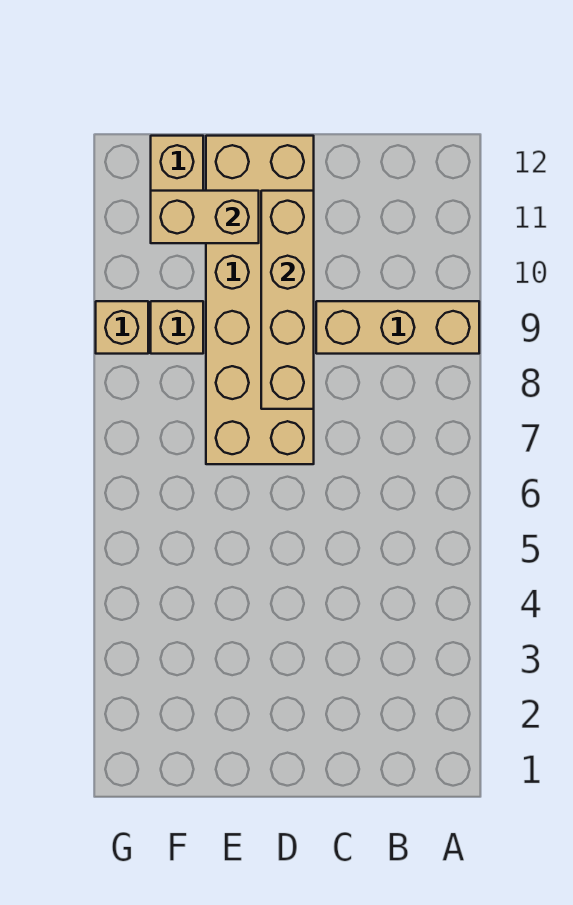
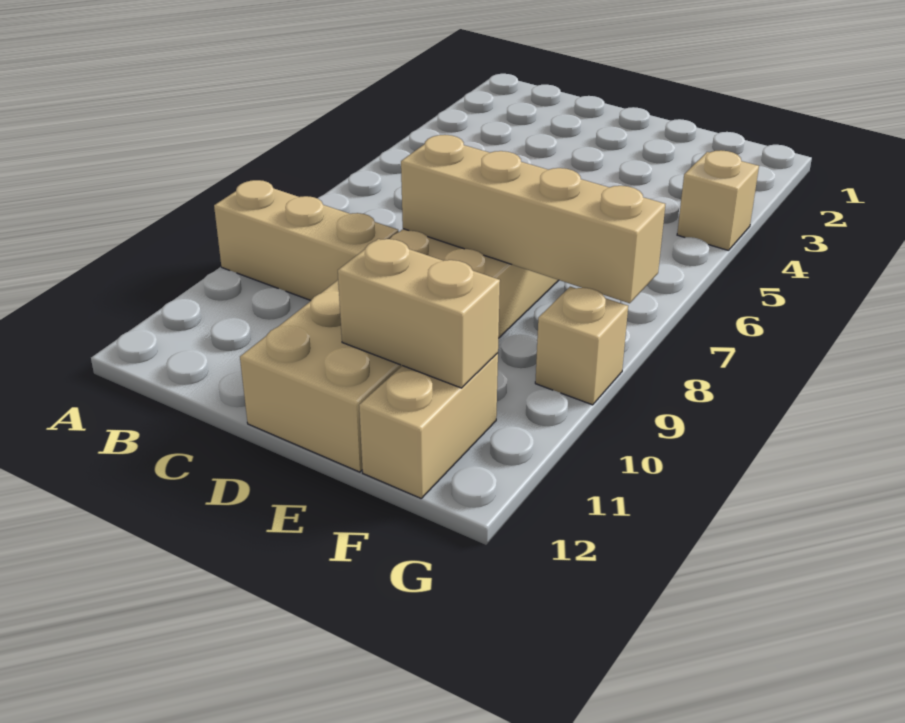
tan 1x4 brick [261,191,314,409] -> tan 1x4 brick turned to [401,135,665,303]
tan 1x1 brick [151,301,203,354] -> tan 1x1 brick moved to [677,150,759,251]

